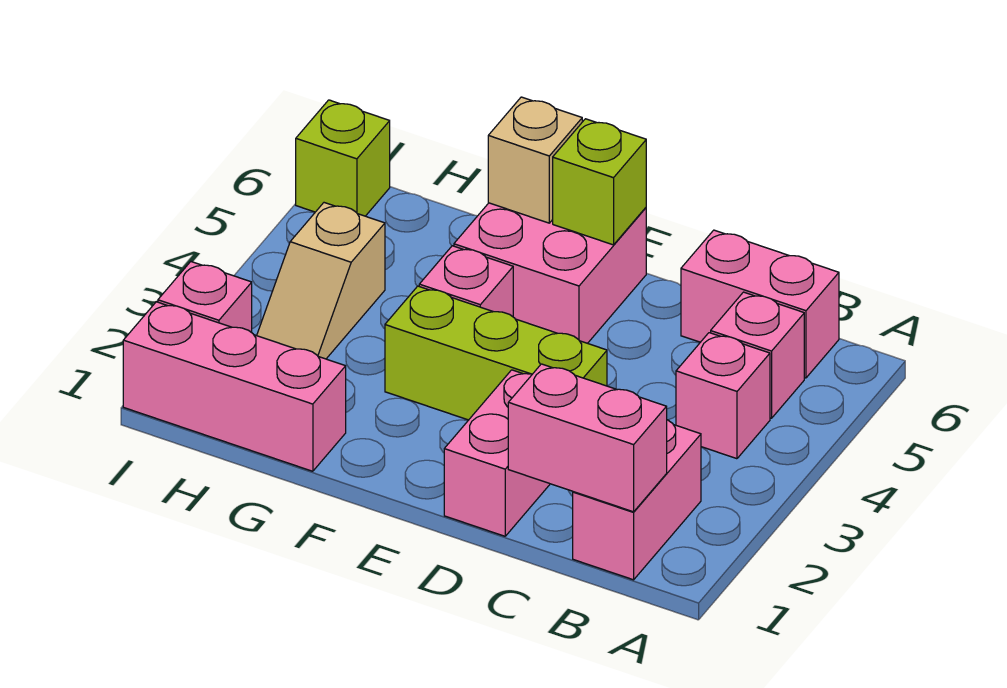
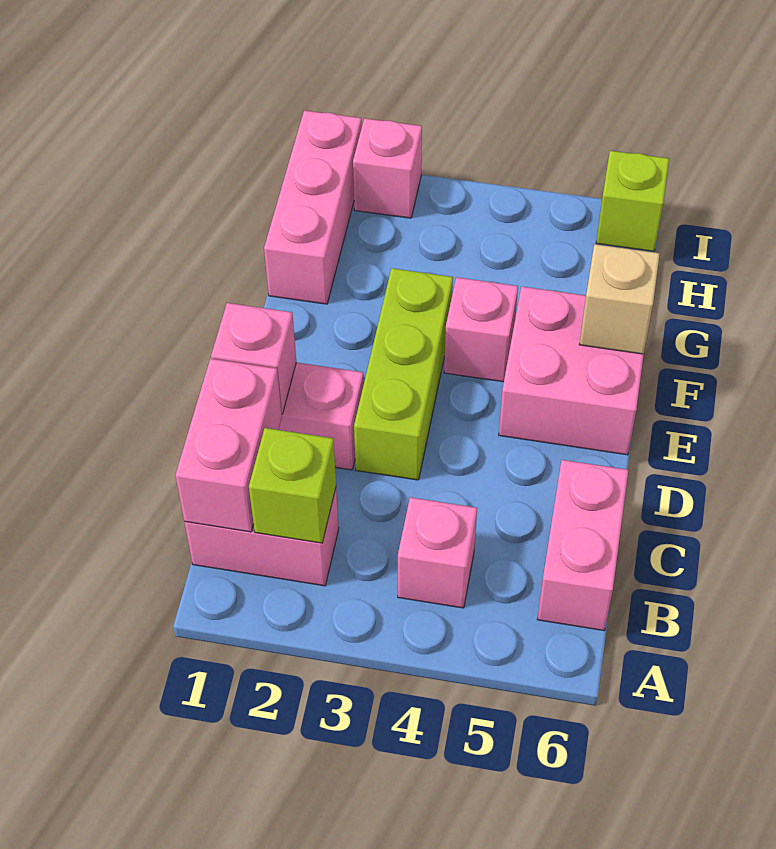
pink 1x1 brick [711,292,804,418] -> pink 1x1 brick moved to [211,303,296,414]
lime 1x1 brick [553,119,646,245] -> lime 1x1 brick moved to [249,428,336,543]
tan 1x2 slope [257,203,385,359] -> none

